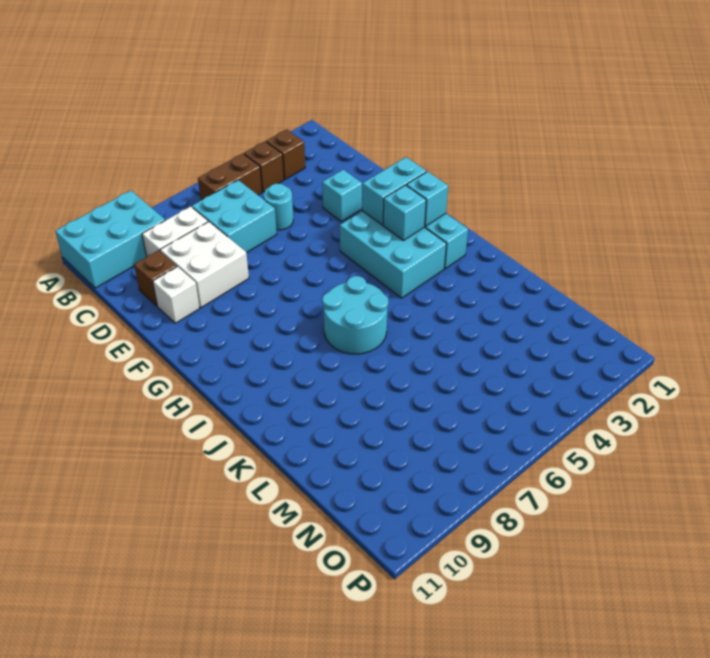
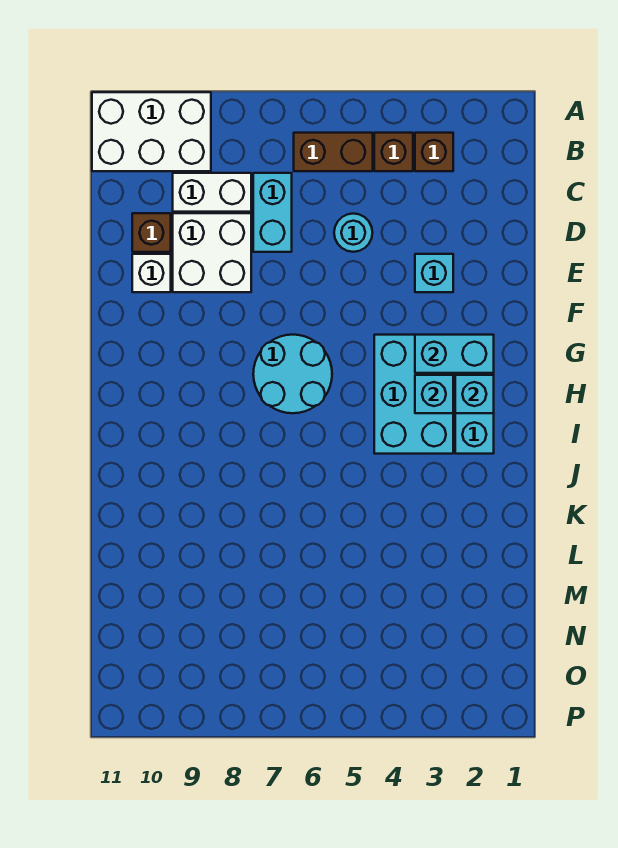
cyan 2x3 brick [55,191,165,288] -> white 2x3 brick [92,92,211,171]
cyan 2x2 brick [192,180,277,253] -> cyan 1x2 brick [253,173,292,252]
cyan 2x2 round brick [322,276,388,354] -> cyan 2x2 round brick moved to [253,335,332,413]

